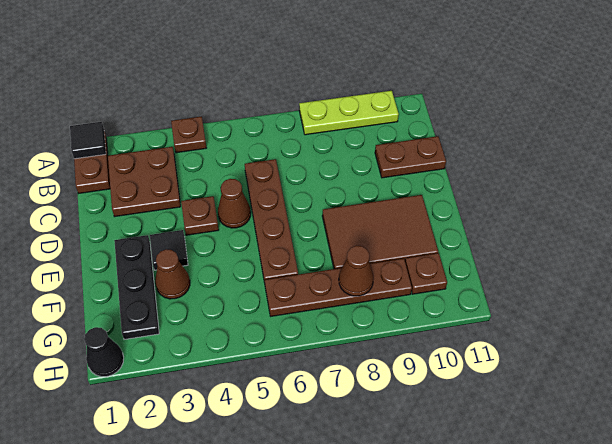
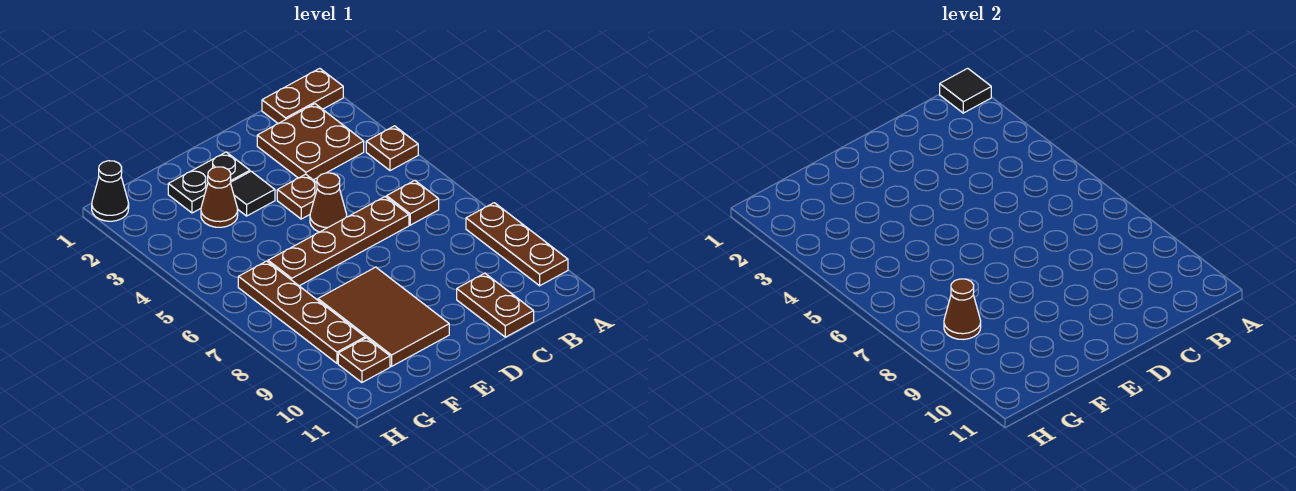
lime 1x3 plate [299,91,399,135] -> brown 1x3 plate [466,203,568,286]
none -> brown 1x1 plate [387,180,439,225]
black 1x3 plate [114,235,159,339] -> black 1x2 plate [168,152,250,213]

